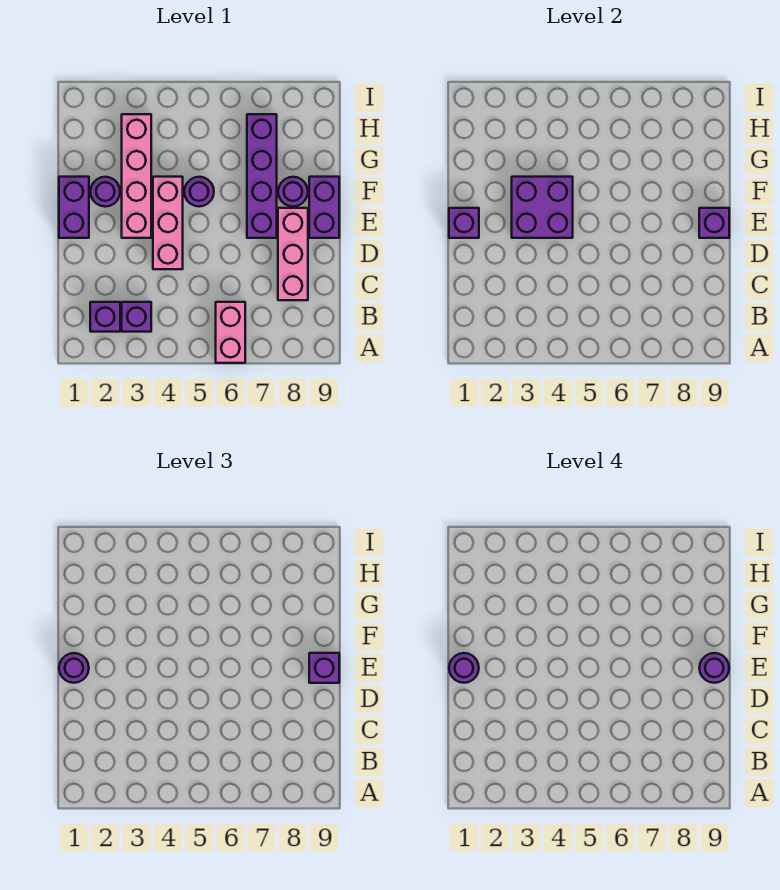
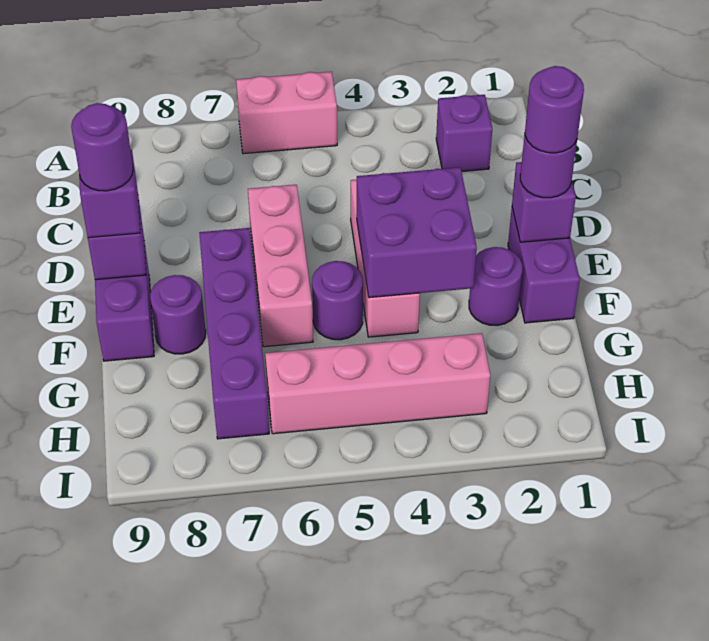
pink 1x2 brick [216,302,245,363] -> pink 1x2 brick turned to [236,72,337,154]
purple 1x1 brick [122,302,151,332] -> none
pink 1x3 brick [278,208,308,300] -> pink 1x3 brick moved to [248,185,313,347]
pink 1x4 brick [122,114,151,238] -> pink 1x4 brick turned to [265,333,490,434]

